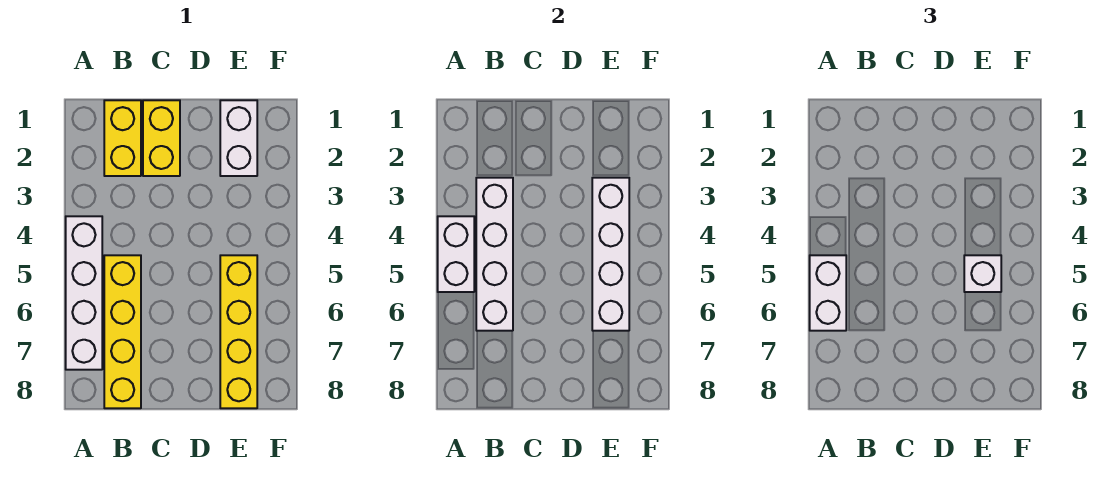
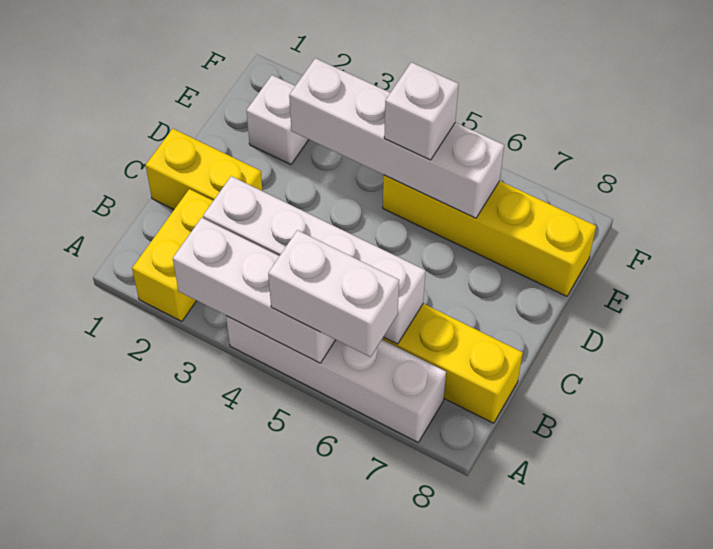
white 1x2 brick [438,216,474,292] -> white 1x3 brick [173,218,335,363]
yellow 1x2 brick [104,100,141,176] -> yellow 1x2 brick turned to [132,189,213,321]
white 1x2 brick [220,100,257,176] -> white 1x1 brick [246,75,309,165]

